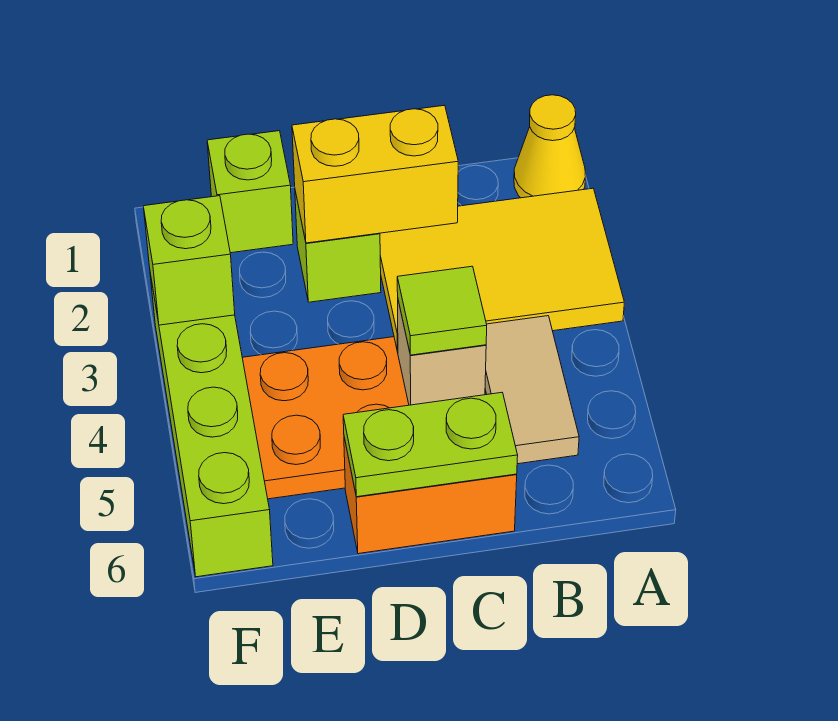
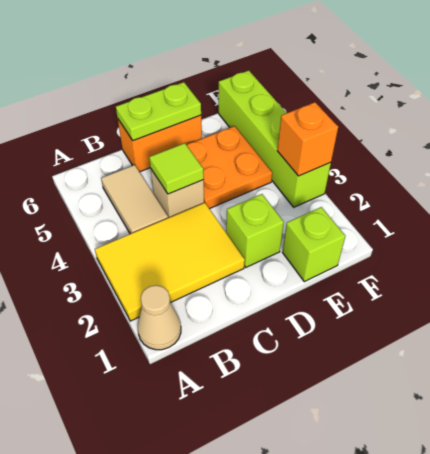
yellow 1x1 cone [514,95,586,198] -> tan 1x1 cone [138,285,181,350]
yellow 1x2 brick [292,105,458,243] -> none
lime 1x1 brick [143,196,235,325] -> orange 1x1 brick [277,102,338,176]

